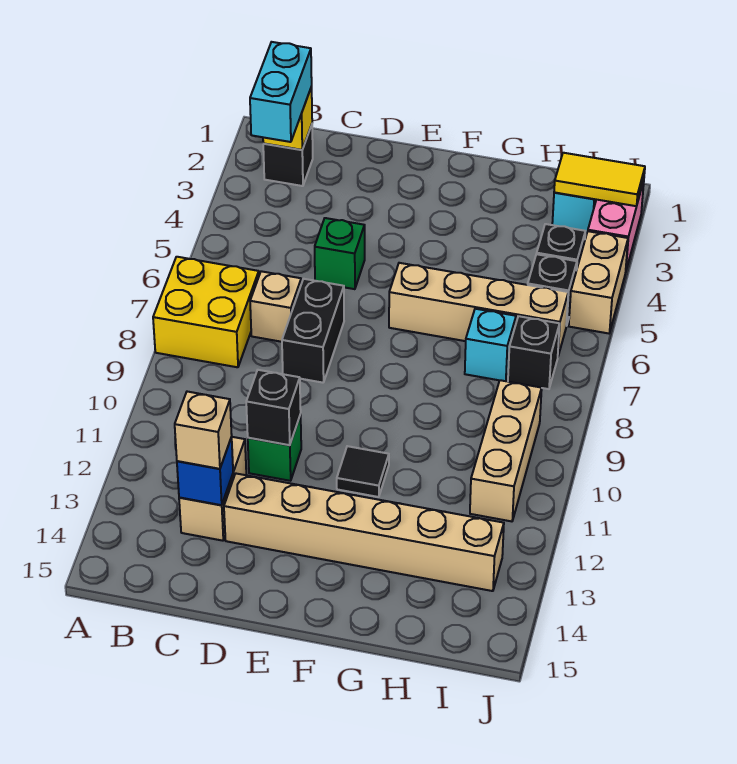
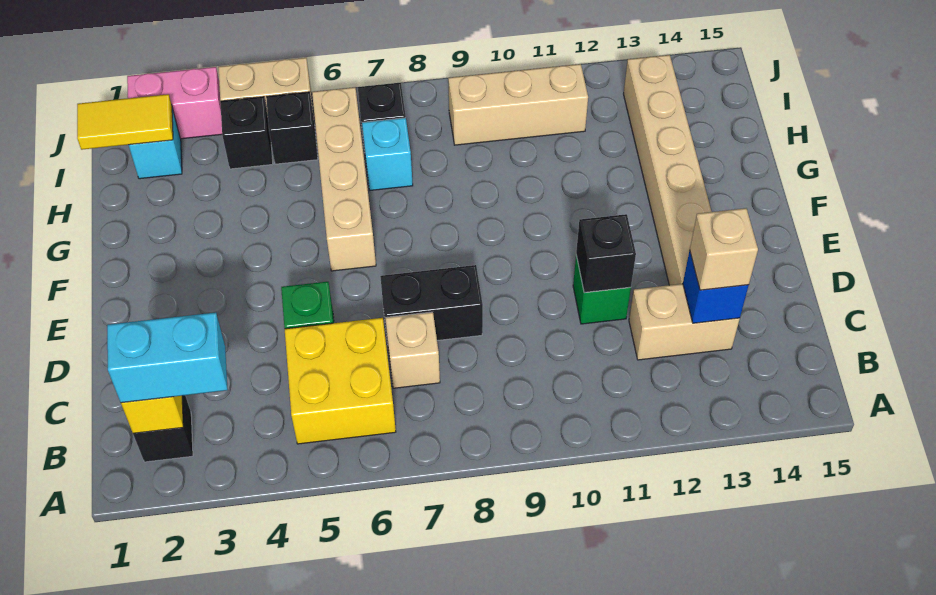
yellow 2x2 brick [153,257,259,367] -> yellow 2x2 brick moved to [285,318,396,444]
black 1x1 tile [337,446,389,497] -> none
yellow 1x2 tile [554,153,645,206] -> yellow 1x2 tile turned to [77,94,173,150]

